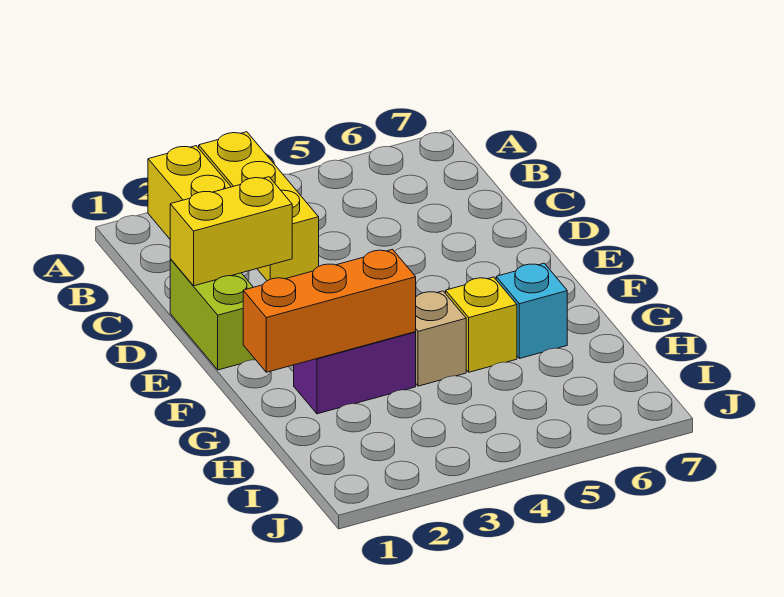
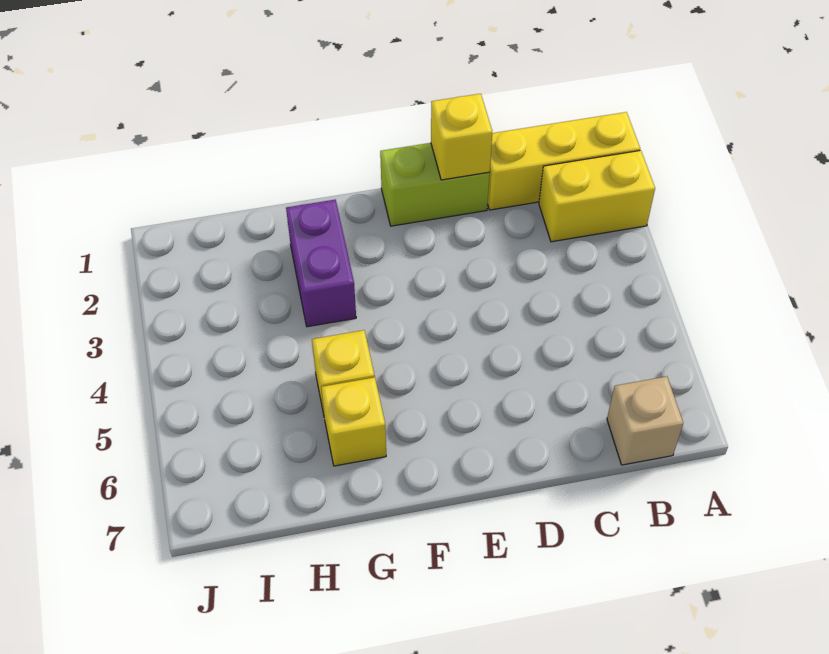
yellow 1x3 brick [199,132,319,281] -> yellow 1x3 brick moved to [488,112,640,210]
yellow 1x2 brick [170,177,292,286] -> yellow 1x1 brick [431,94,492,180]
orange 1x3 brick [243,249,416,372] -> none
tan 1x1 brick [416,291,466,386] -> tan 1x1 brick moved to [607,376,683,465]
cyan 1x1 brick [496,263,567,358] -> yellow 1x1 brick [321,377,386,466]

